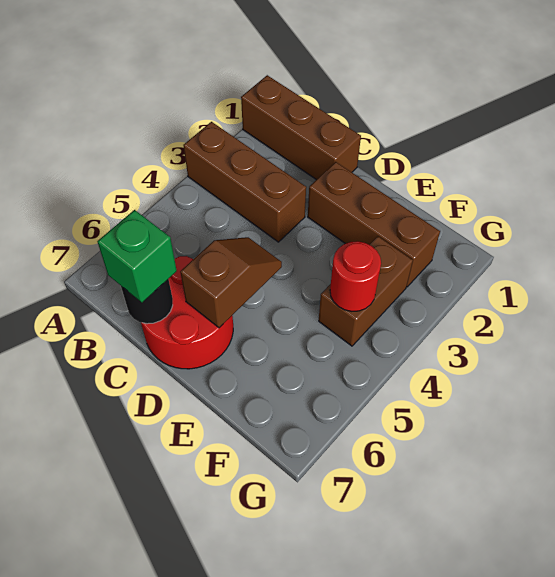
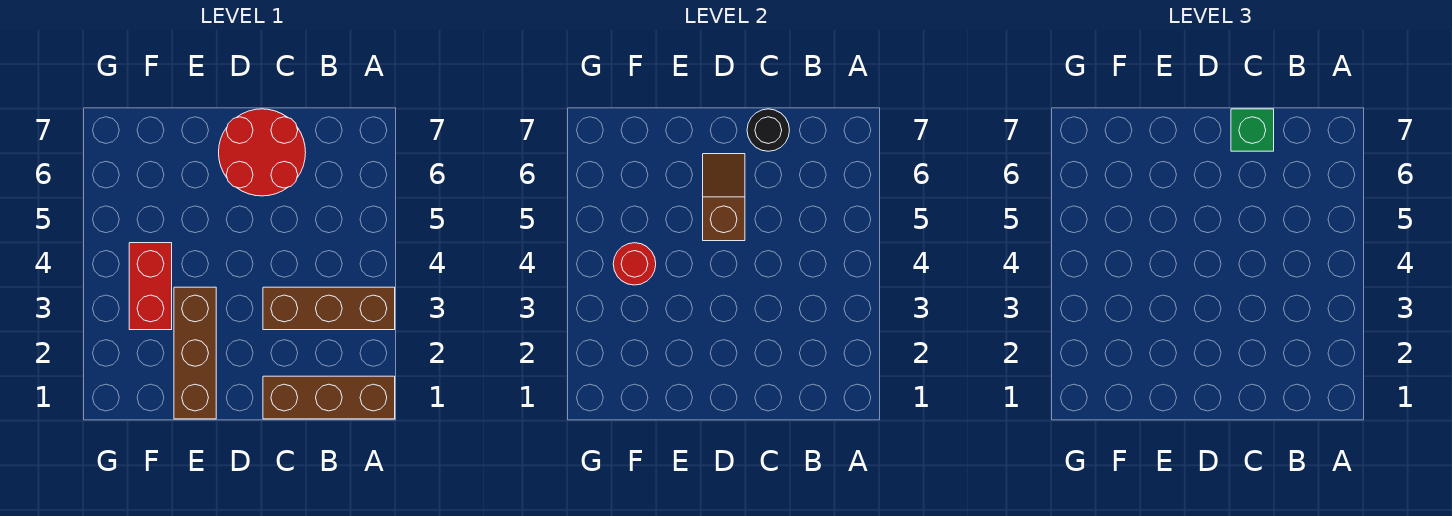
brown 1x3 brick [308,162,440,287] -> brown 1x3 brick turned to [174,287,216,419]
brown 1x2 slope [180,237,282,328] -> brown 1x2 slope turned to [703,154,745,241]
brown 1x2 brick [319,236,413,346] -> red 1x2 brick [129,243,172,330]

